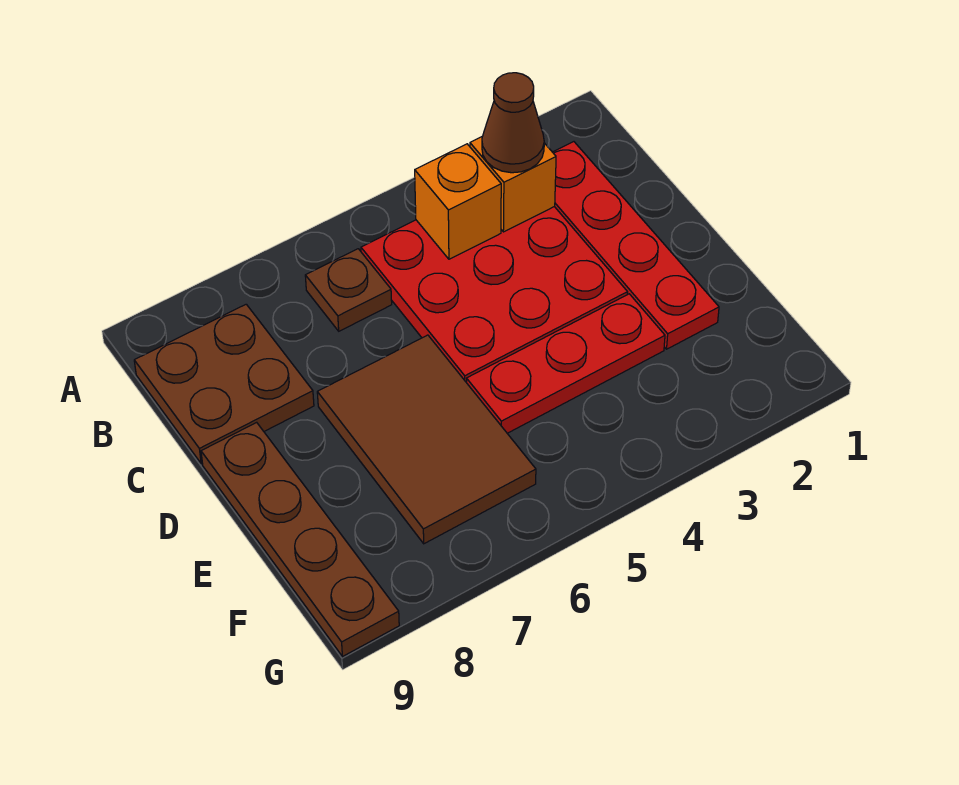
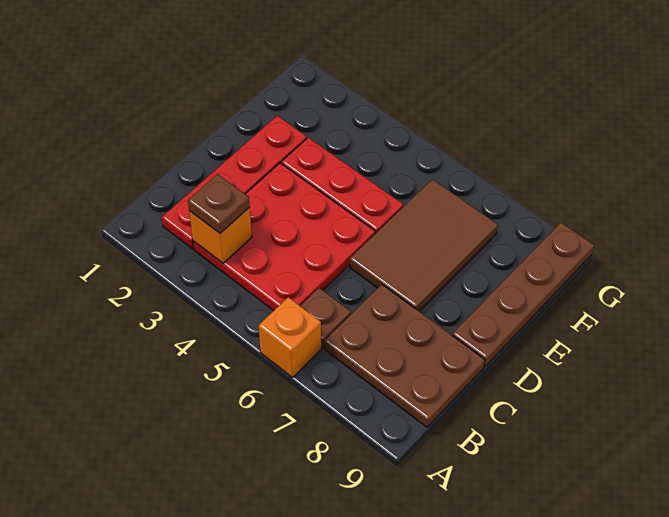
brown 1x1 cone [482,73,544,173] -> brown 1x1 plate [188,174,250,233]
orange 1x1 brick [415,144,501,259] -> orange 1x1 brick moved to [259,297,321,377]
brown 2x2 plate [134,304,314,464] -> brown 2x3 plate [324,285,485,427]

